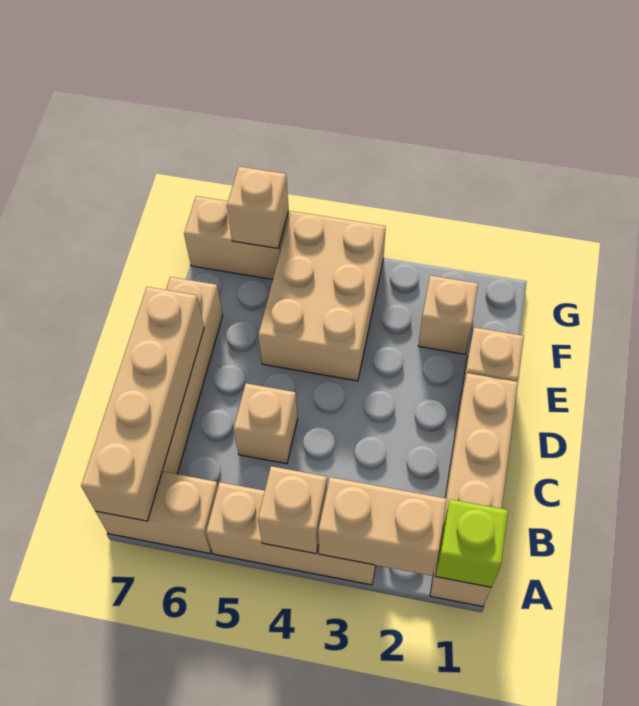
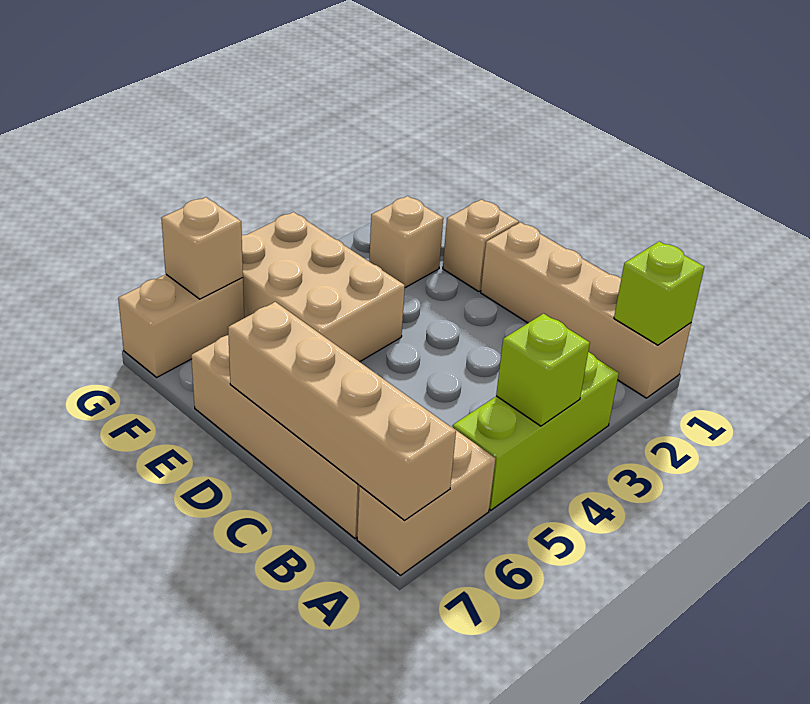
tan 1x2 brick [318,477,447,576] -> none
tan 1x3 brick [206,482,376,585] -> lime 1x3 brick [453,352,619,510]
tan 1x1 brick [258,466,327,554] -> lime 1x1 brick [496,314,590,426]
tan 1x1 brick [233,383,298,464] -> none

